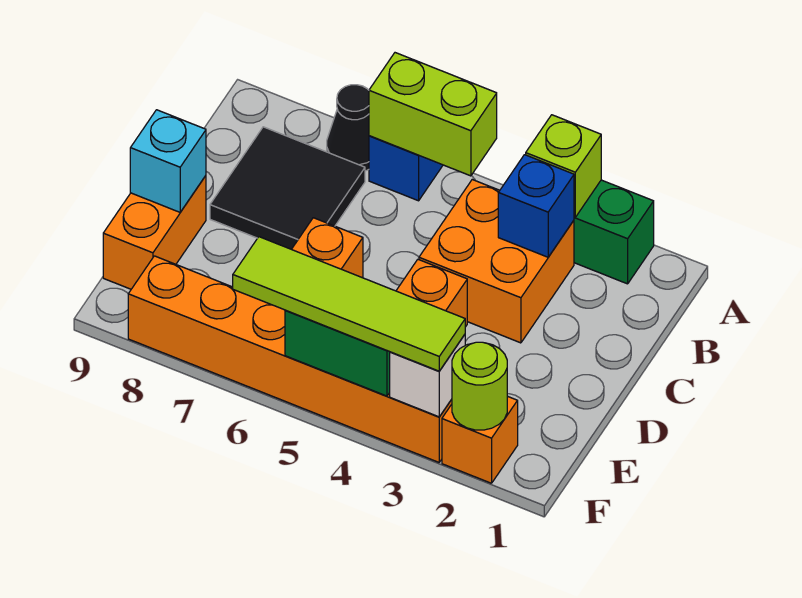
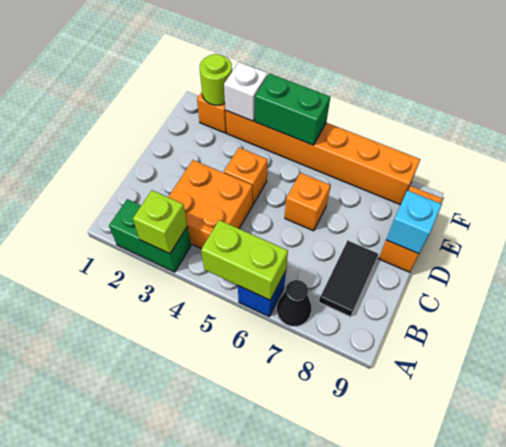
blue 1x1 brick [498,155,574,257] -> none
black 2x2 tile [210,127,365,249] -> black 1x2 tile [319,241,378,317]
lime 1x4 tile [233,237,465,371] -> none

